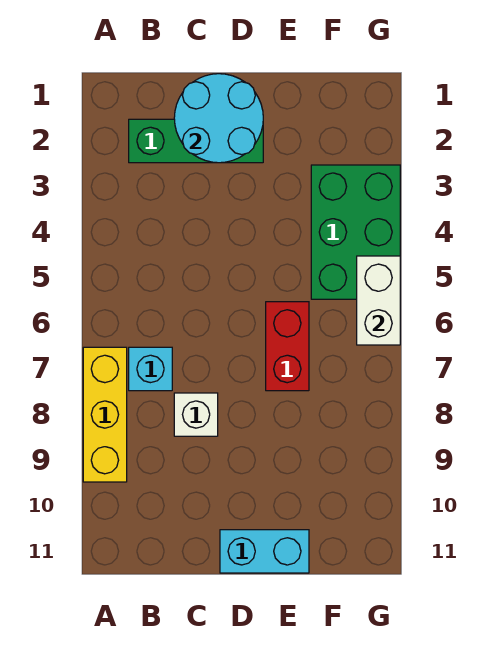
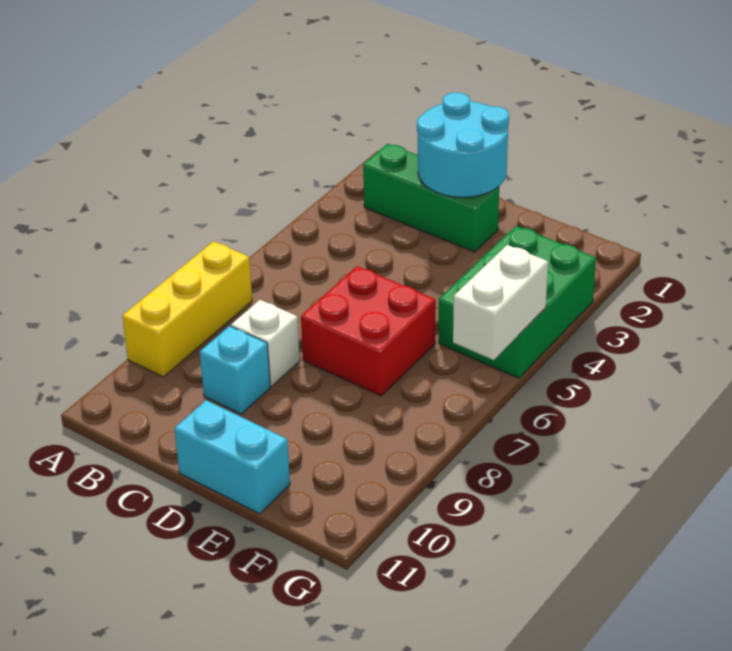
cyan 1x1 brick [129,347,172,391] -> cyan 1x1 brick moved to [200,326,270,414]
red 1x2 brick [266,302,309,391] -> red 2x2 brick [301,266,436,396]

